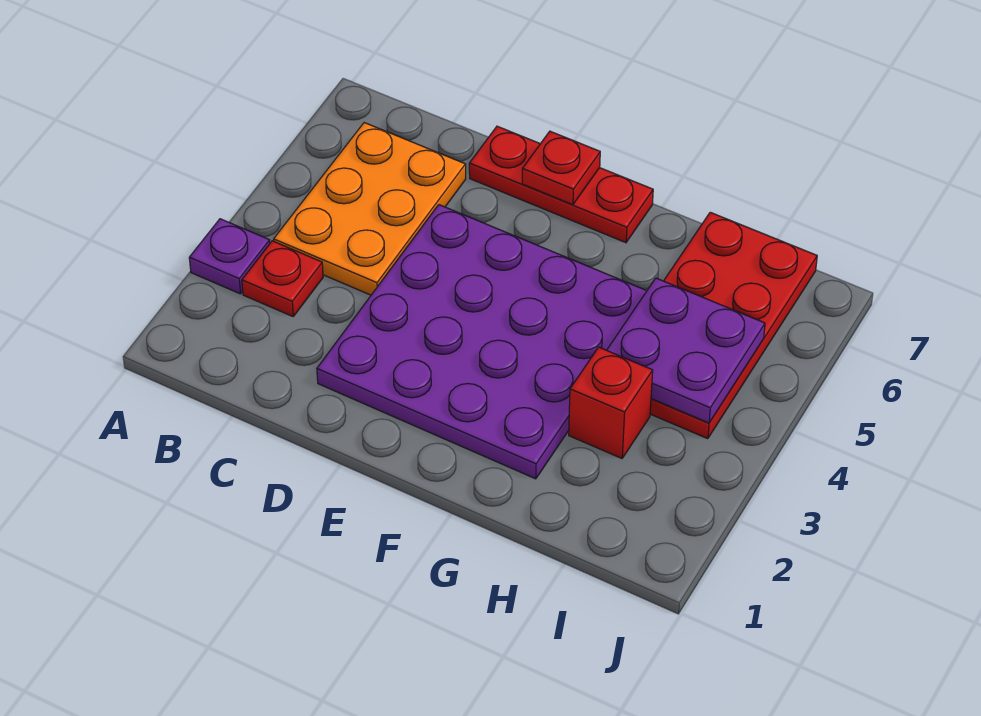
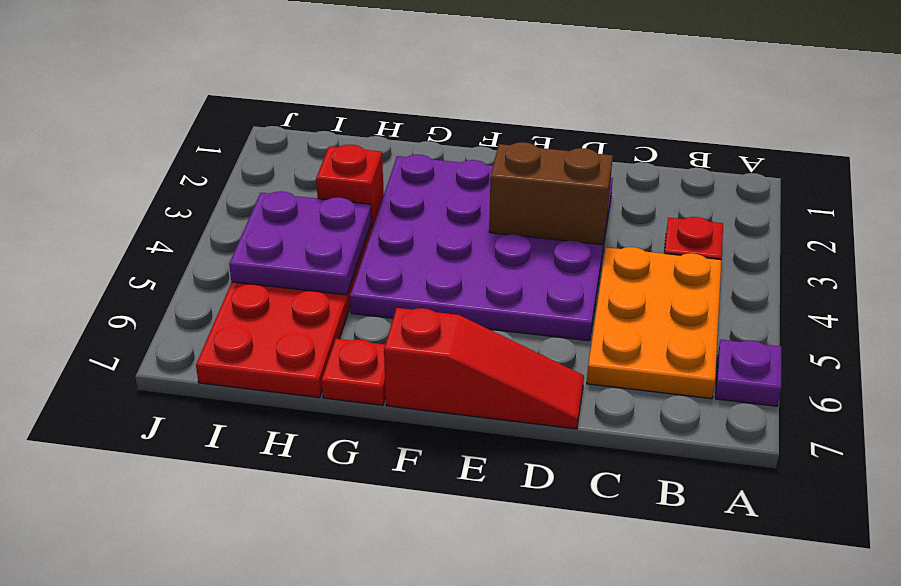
purple 1x1 plate [189,219,270,294] -> purple 1x1 plate moved to [715,340,781,406]
none -> brown 1x2 brick [489,142,613,245]
red 1x3 plate [469,126,653,243] -> red 1x3 slope [384,308,584,429]
red 1x1 plate [522,131,600,205] -> red 1x1 plate moved to [322,339,386,405]

